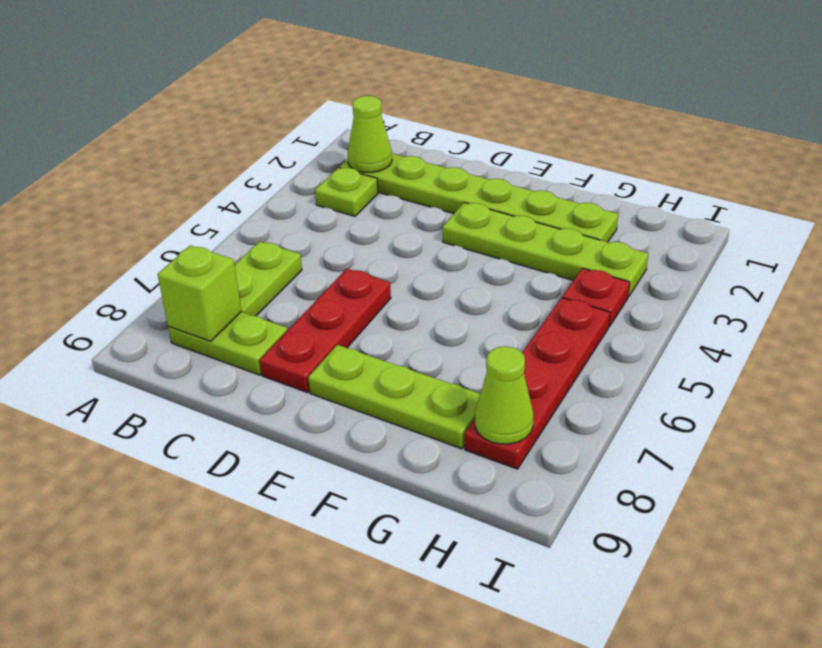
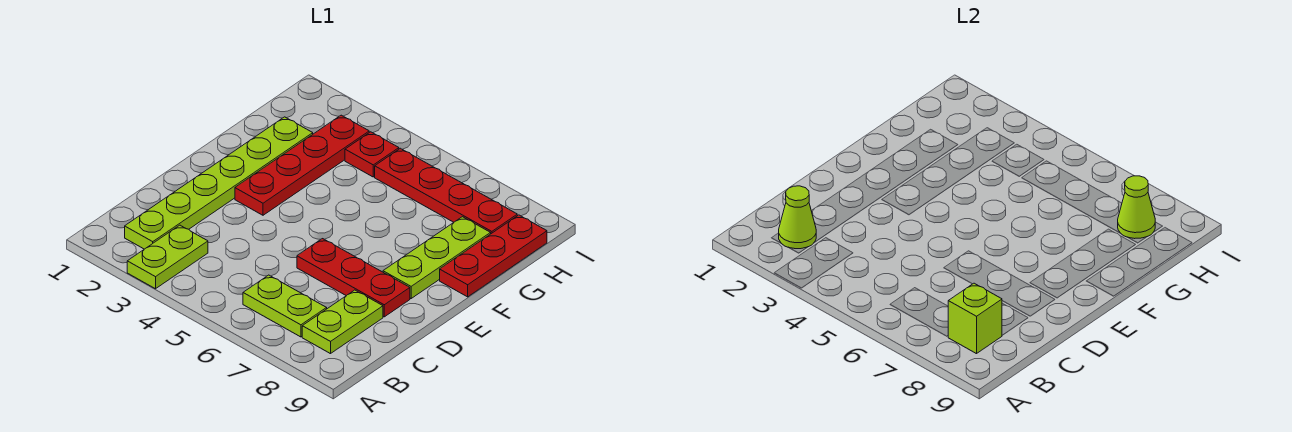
lime 1x1 plate [315,168,378,216] -> lime 1x2 plate [127,225,208,289]
lime 1x4 plate [443,203,648,297] -> red 1x4 plate [235,115,369,215]
none -> red 1x3 plate [440,215,547,297]

